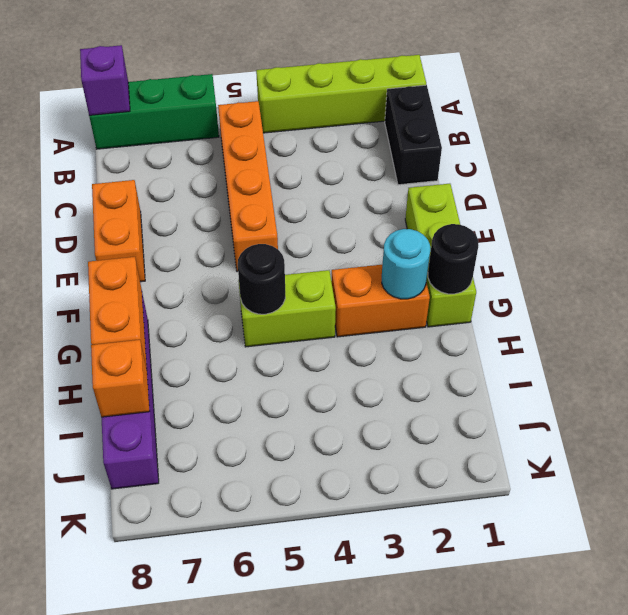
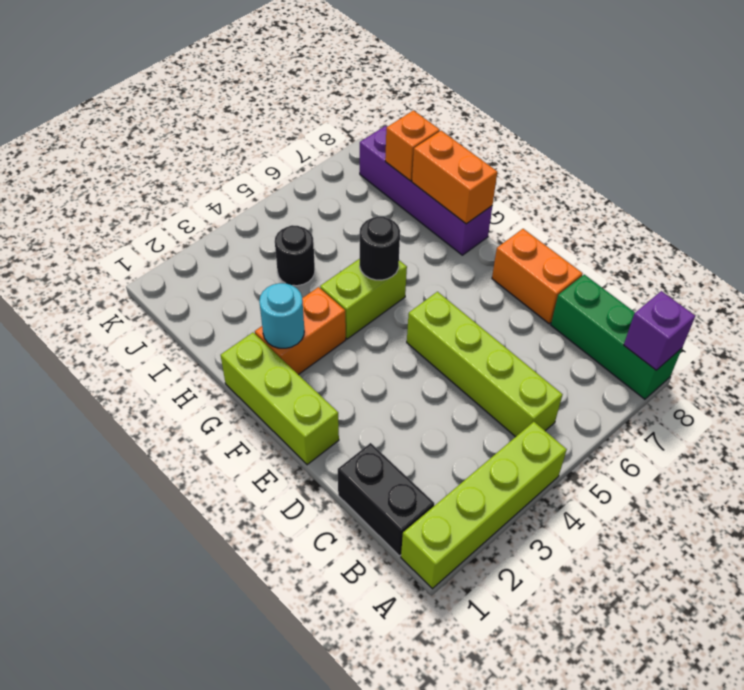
green 1x3 brick [89,74,219,149] -> green 1x3 brick turned to [551,274,682,399]
orange 1x4 brick [218,101,278,272] -> lime 1x4 brick [407,292,563,437]
black 1x1 round brick [428,224,478,294] -> black 1x1 round brick moved to [275,225,315,286]

